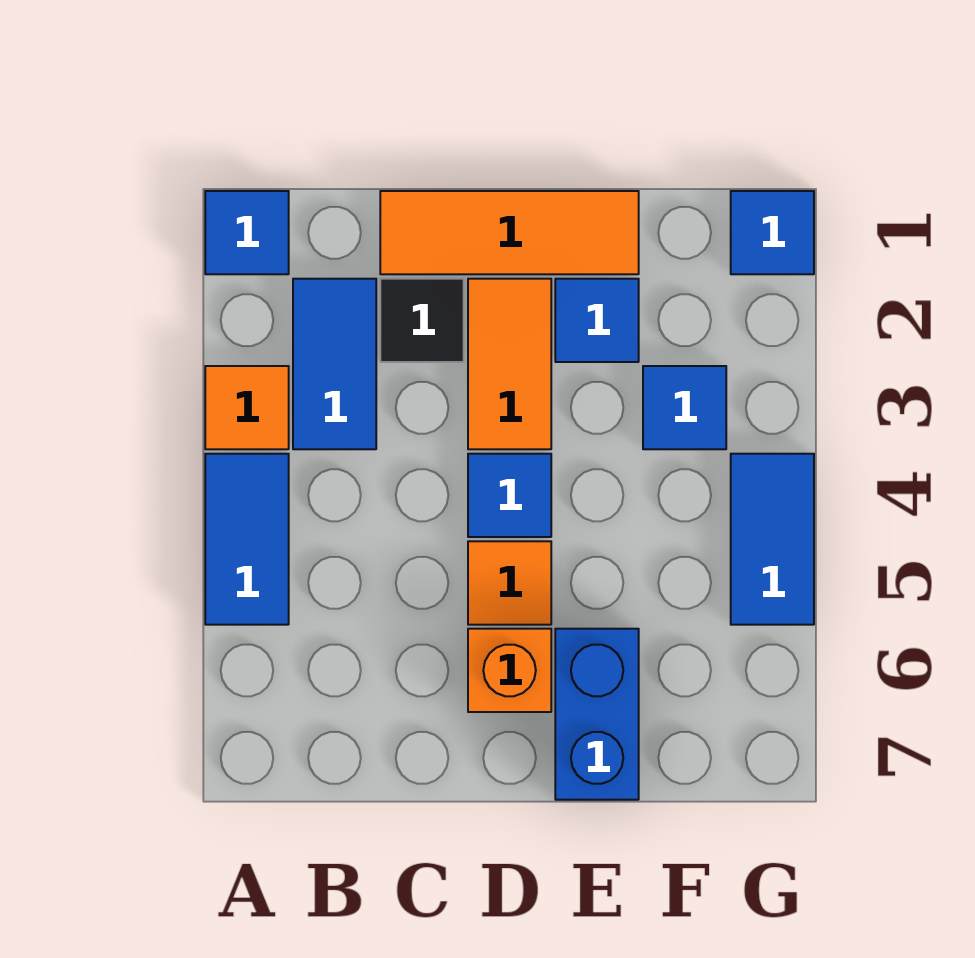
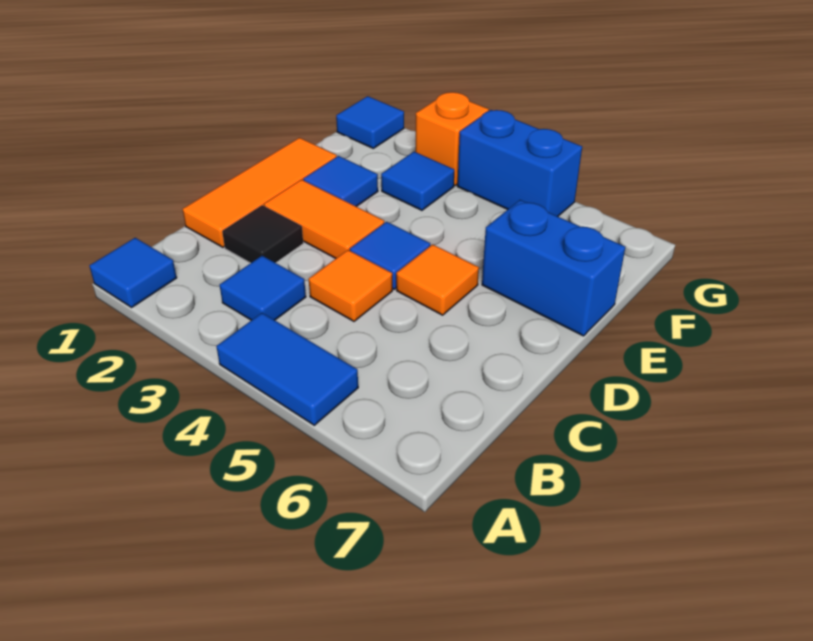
orange 1x1 tile [205,366,289,449] -> orange 1x1 tile moved to [309,250,392,321]
blue 1x2 tile [293,279,376,449] -> blue 1x1 tile [220,256,306,320]
orange 1x1 brick [468,629,551,712] -> orange 1x1 brick moved to [415,92,489,185]
blue 1x2 tile [731,454,814,625] -> blue 1x2 brick [457,110,582,216]

